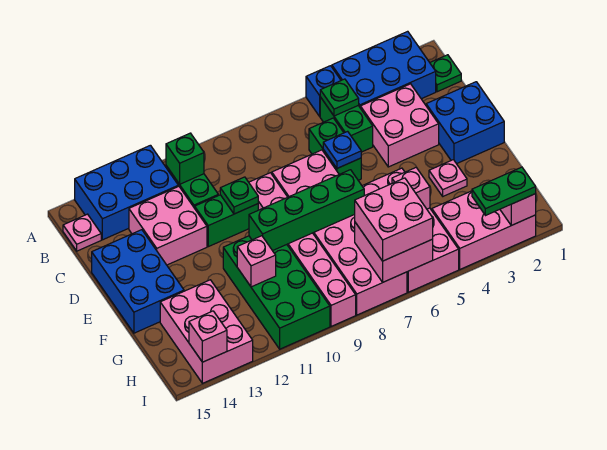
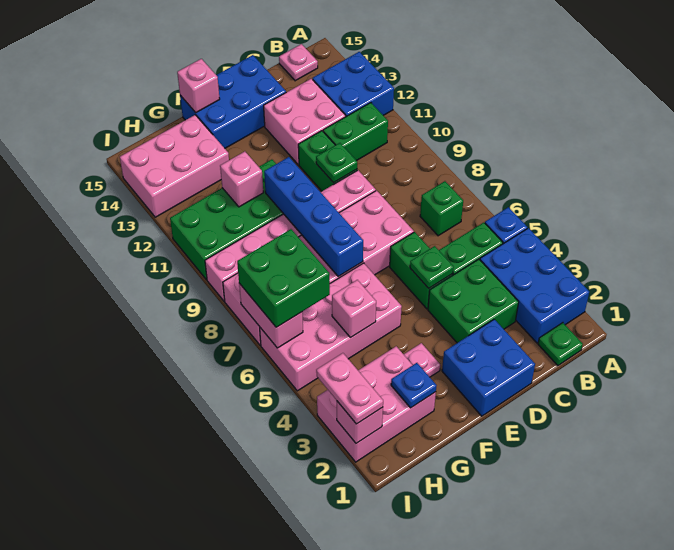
blue 2x3 brick [75,145,178,240] -> blue 2x2 brick [313,52,394,116]
green 1x1 plate [320,79,359,116] -> green 1x1 plate moved to [410,246,454,288]
green 1x1 brick [166,133,204,184] -> green 1x1 brick moved to [420,181,463,236]
pink 2x2 brick [360,84,439,167] -> green 2x2 brick [428,259,519,343]
green 1x2 brick [309,118,361,180] -> green 1x2 brick turned to [390,232,453,309]
blue 1x1 plate [323,131,361,168] -> blue 1x1 plate moved to [391,363,437,408]
green 1x4 brick [249,170,364,251] -> blue 1x4 brick [264,157,363,277]
pink 2x3 brick [432,191,536,269] -> pink 2x3 brick turned to [317,346,436,462]
pink 2x2 brick [355,223,433,282] -> pink 1x2 brick [239,283,303,348]
pink 2x2 brick [355,178,433,261] -> green 2x2 brick [237,229,330,327]
green 1x2 plate [472,167,536,216] -> pink 1x2 plate [316,353,383,424]
pink 1x1 brick [189,311,227,362] -> pink 1x1 brick moved to [177,59,220,113]

